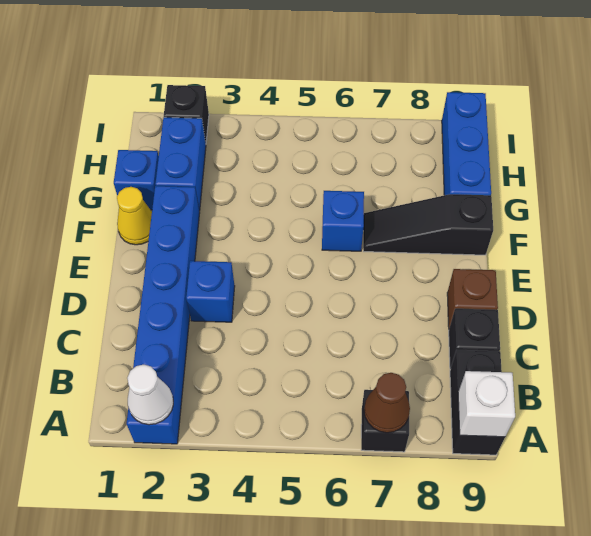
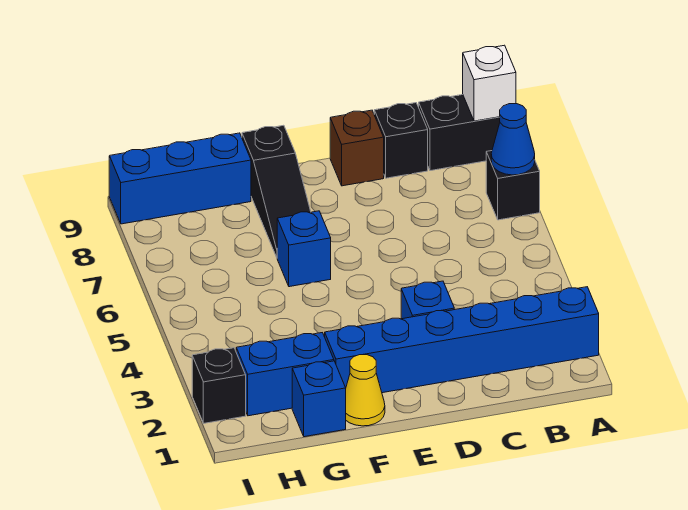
white 1x1 cone [127,365,173,425] -> none
brown 1x1 cone [364,373,410,433] -> blue 1x1 cone [491,104,535,175]

